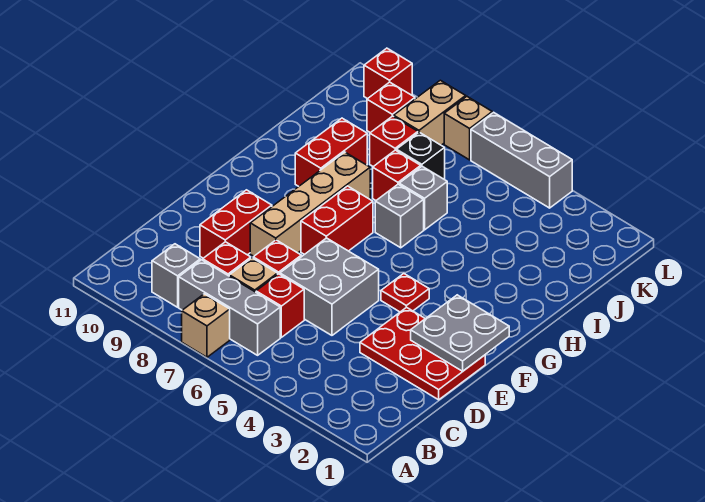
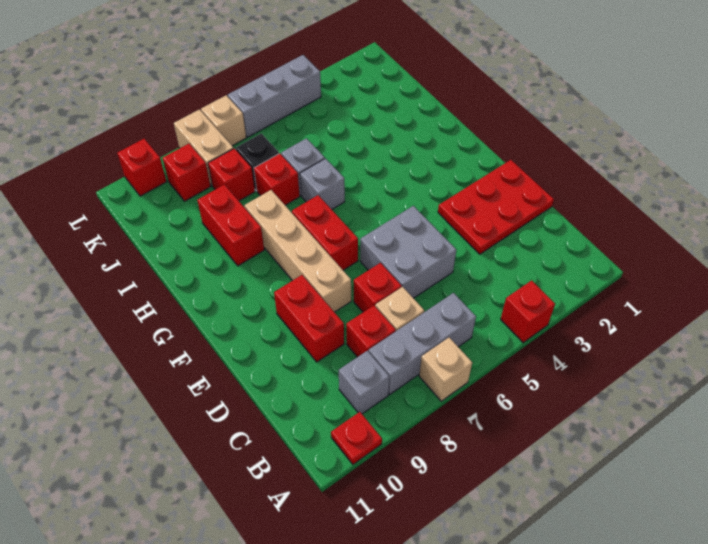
red 1x1 brick [256,274,304,337] -> red 1x1 brick moved to [501,280,555,343]
grey 2x2 plate [411,295,509,371] -> none
red 1x1 plate [381,274,429,312] -> red 1x1 plate moved to [331,412,382,464]

